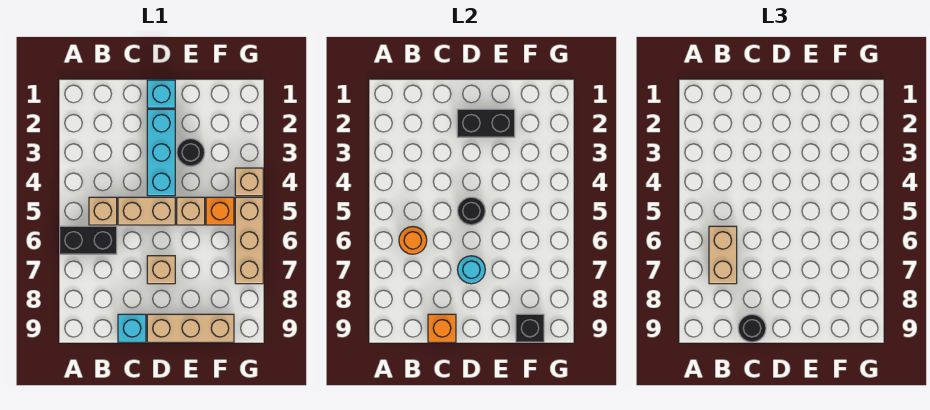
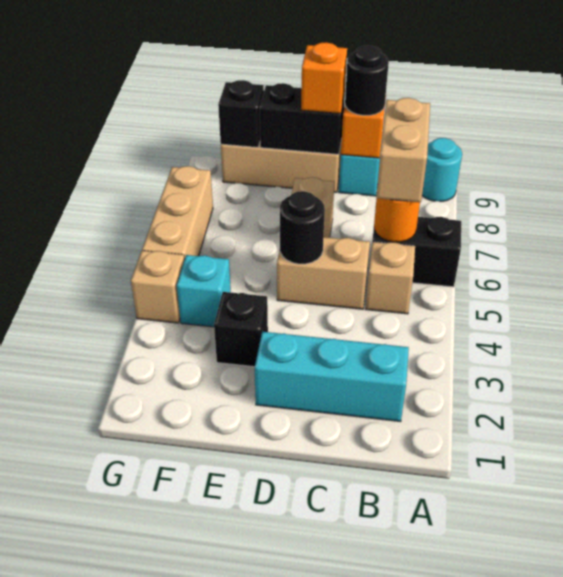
cyan 1x1 brick [147,80,175,108] -> cyan 1x1 brick moved to [177,255,231,327]
cyan 1x3 brick [147,109,175,196] -> cyan 1x3 brick turned to [255,332,409,422]
black 1x2 brick [457,109,515,137] -> black 1x2 brick moved to [260,83,345,154]
cyan 1x1 round brick [457,256,485,284] -> cyan 1x1 round brick moved to [422,138,462,202]
black 1x1 round brick [177,139,205,166] -> black 1x1 brick [214,292,268,367]
tan 1x1 brick [177,197,205,225] -> none
orange 1x1 brick [206,197,234,225] -> orange 1x1 brick moved to [301,42,347,114]

